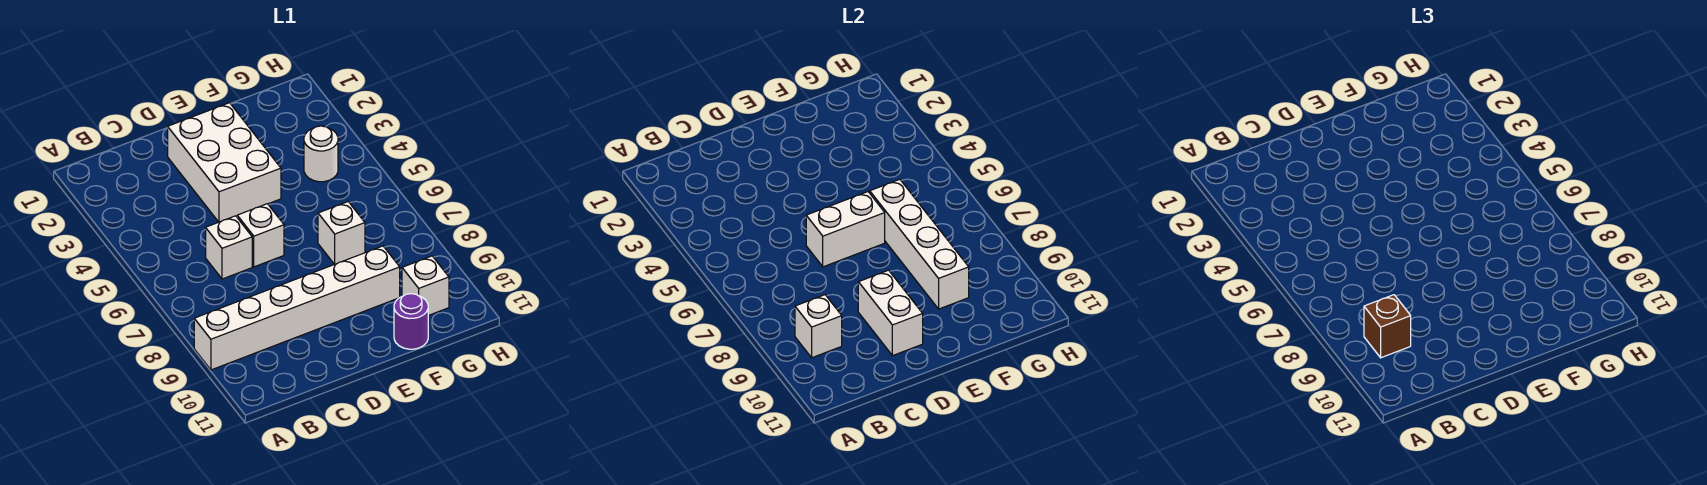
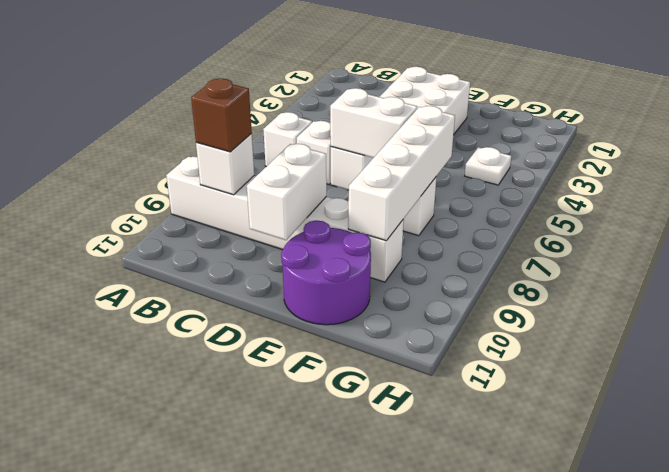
purple 1x1 round brick [394,294,428,349] -> purple 2x2 round brick [281,220,371,325]
white 1x1 round brick [304,126,338,182] -> white 1x1 plate [465,147,511,185]
white 1x1 brick [402,256,449,316] -> white 1x1 brick moved to [263,112,312,167]

